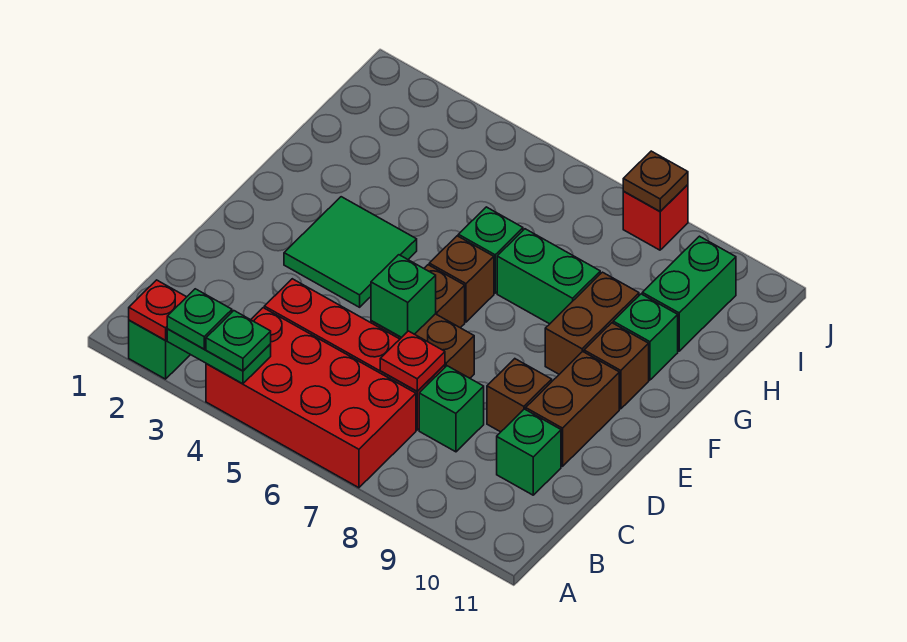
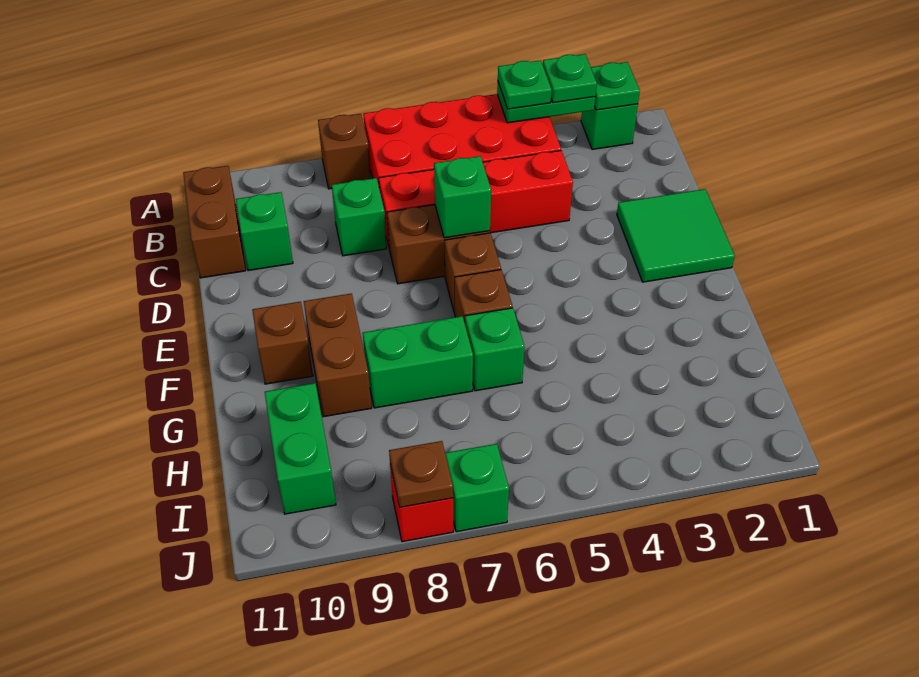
red 1x1 plate [129,280,186,340] -> green 1x1 plate [591,62,640,110]
red 1x1 plate [380,331,445,391] -> none
brown 1x1 brick [487,359,552,432] -> brown 1x1 brick moved to [318,114,371,189]
brown 1x2 brick [526,352,619,466] -> brown 1x2 brick moved to [183,166,246,278]
green 2x2 tile [284,197,417,307] -> green 2x2 tile moved to [617,189,735,282]
green 1x1 brick [613,294,678,380] -> green 1x1 brick moved to [445,444,509,532]

